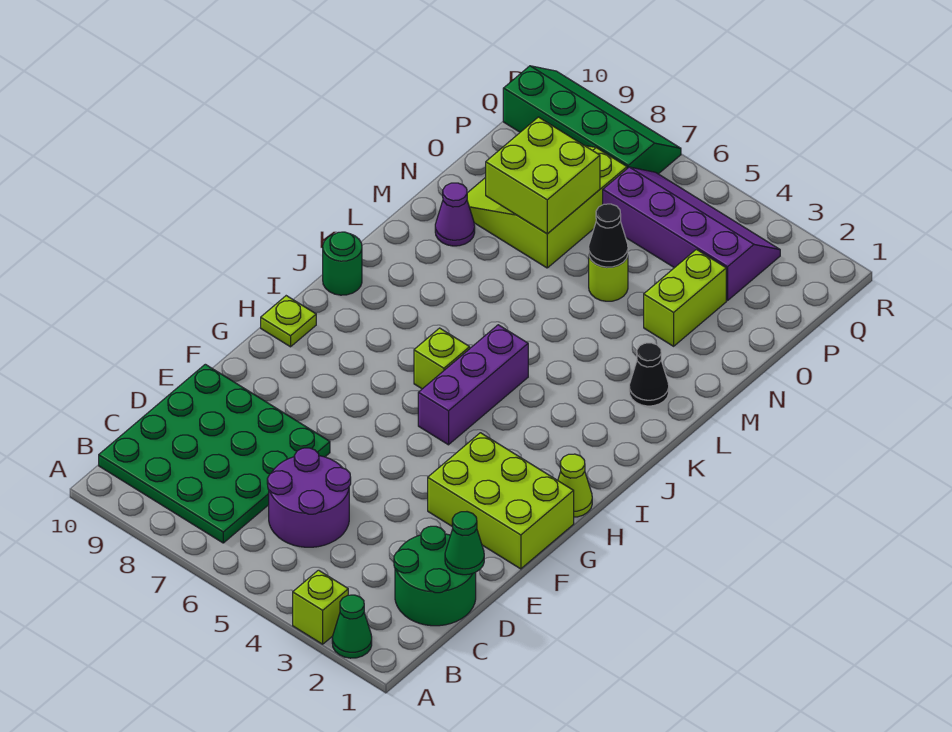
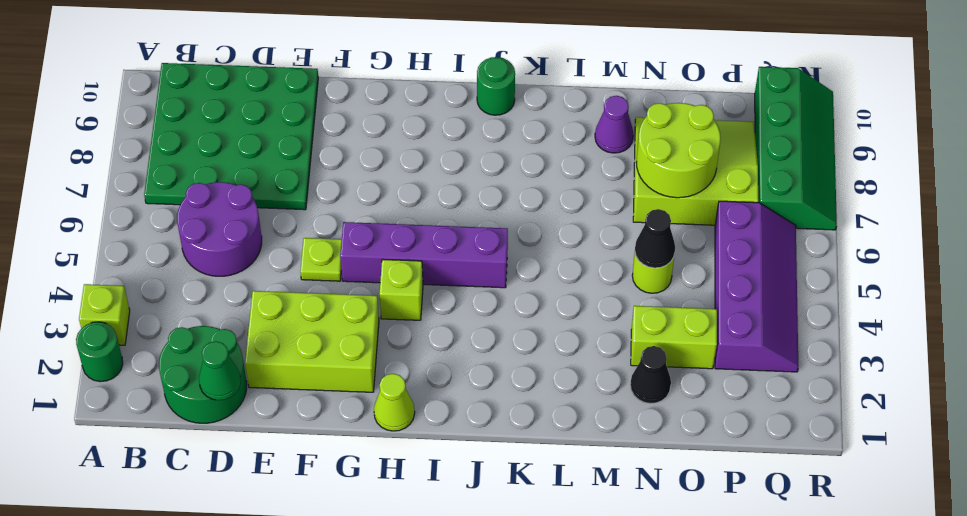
green 1x1 cone [332,595,372,658] -> green 1x1 round brick [76,322,123,382]
lime 2x3 brick [428,433,574,569] -> lime 2x3 brick turned to [245,291,379,392]
purple 1x3 brick [418,325,528,445] -> purple 1x4 brick [340,222,508,288]
lime 1x1 plate [261,296,316,347] -> lime 1x1 plate moved to [300,238,342,281]
lime 1x1 brick [414,328,470,389] -> lime 1x1 brick moved to [380,259,423,320]
black 1x1 cone [629,343,669,406] -> black 1x1 cone moved to [630,346,671,404]
lime 2x2 brick [486,117,600,234] -> lime 2x2 round brick [636,103,721,198]

